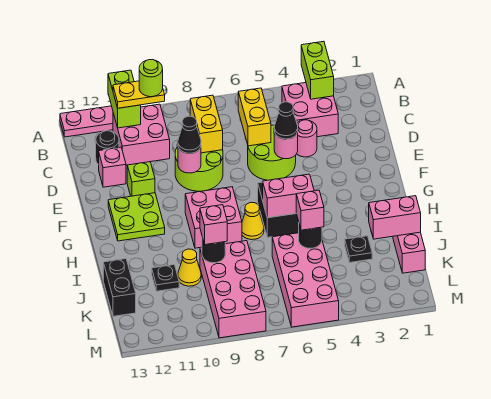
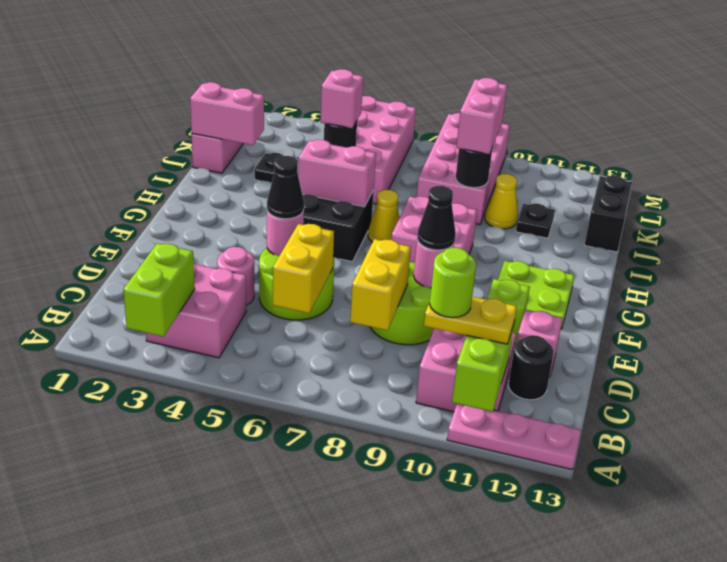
pink 1x1 brick [200,205,227,245] -> pink 1x2 brick [456,78,507,154]

